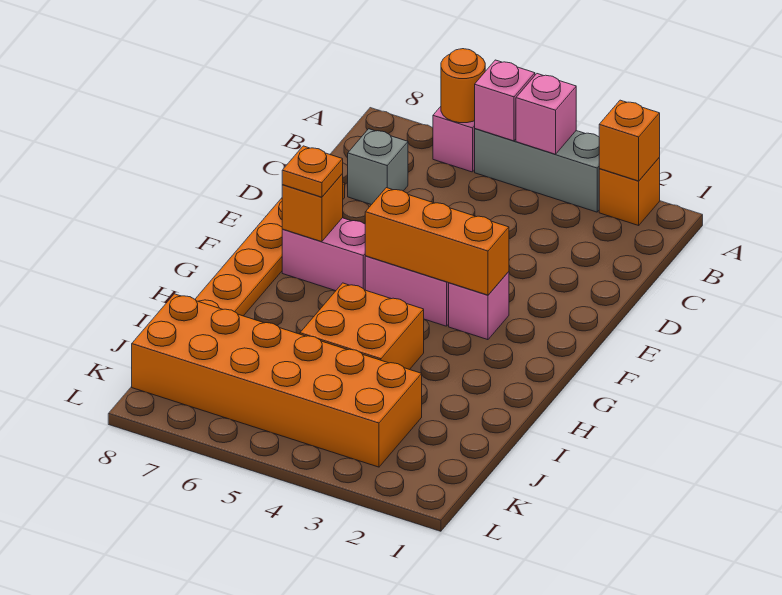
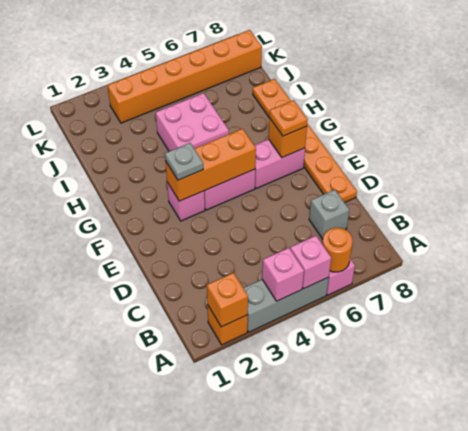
none -> grey 1x1 plate [165,143,203,180]
orange 2x2 brick [300,283,424,370] -> pink 2x2 brick [156,93,229,151]
orange 2x6 brick [132,294,422,467] -> orange 1x6 brick [107,30,262,123]

